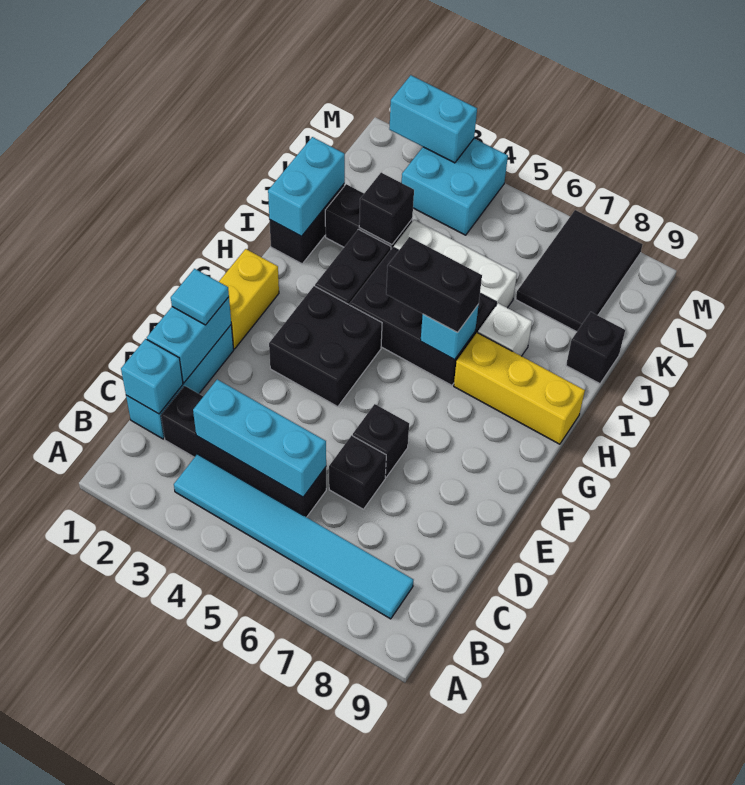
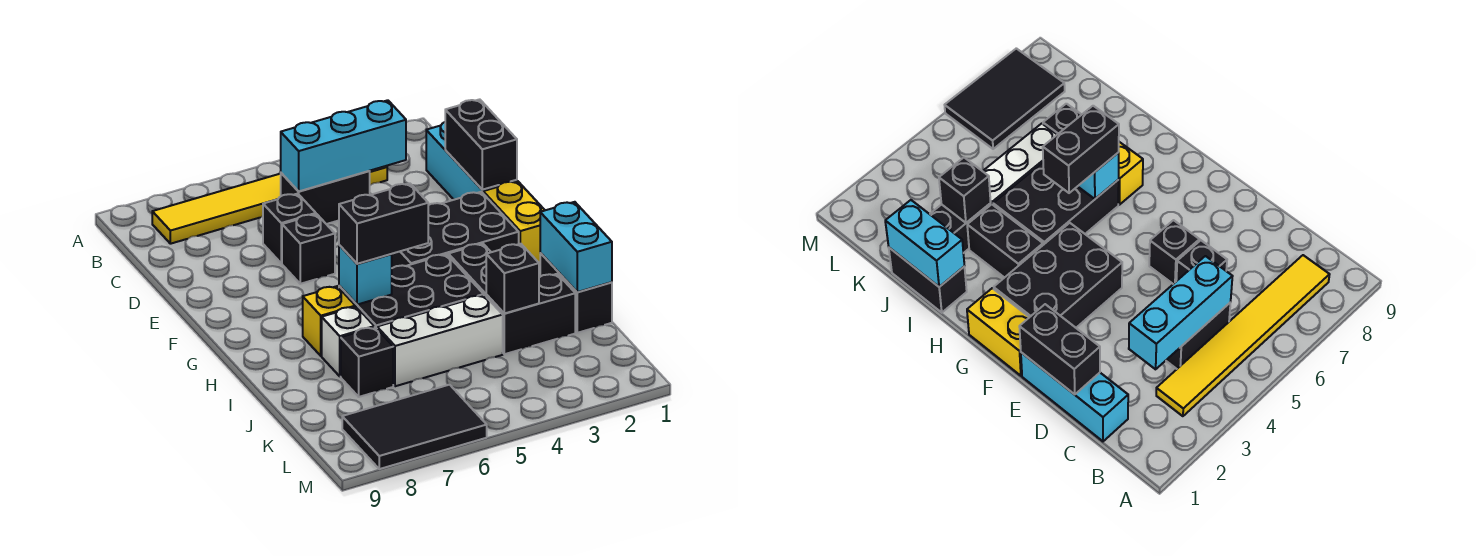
cyan 1x6 tile [174,454,413,619] -> yellow 1x6 tile [152,166,387,244]
cyan 1x1 brick [121,339,183,414] -> none
black 1x4 brick [161,386,326,517] -> black 1x2 brick [281,171,370,224]
cyan 1x2 brick [147,297,231,383] -> black 1x2 brick [445,99,517,190]
cyan 1x1 tile [171,269,229,325] -> none
black 2x2 brick [269,286,382,407] -> black 2x3 brick [392,192,519,268]
yellow 1x3 brick [454,333,585,444] -> yellow 1x1 brick [303,286,355,356]
black 1x1 brick [566,312,625,384] -> black 1x1 brick moved to [341,327,393,397]
black 2x3 tile [516,210,643,332] -> black 2x3 tile turned to [342,385,487,469]
cyan 2x2 brick [402,139,508,235] -> none
cyan 1x2 brick [389,75,477,163] -> none

